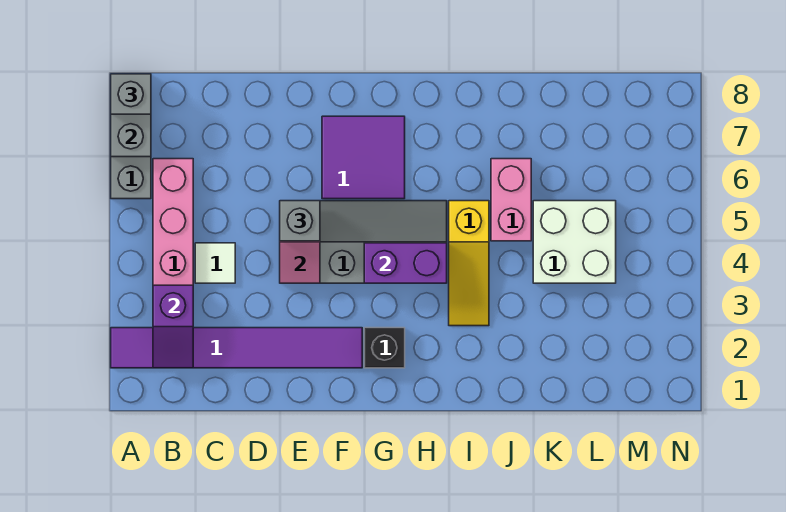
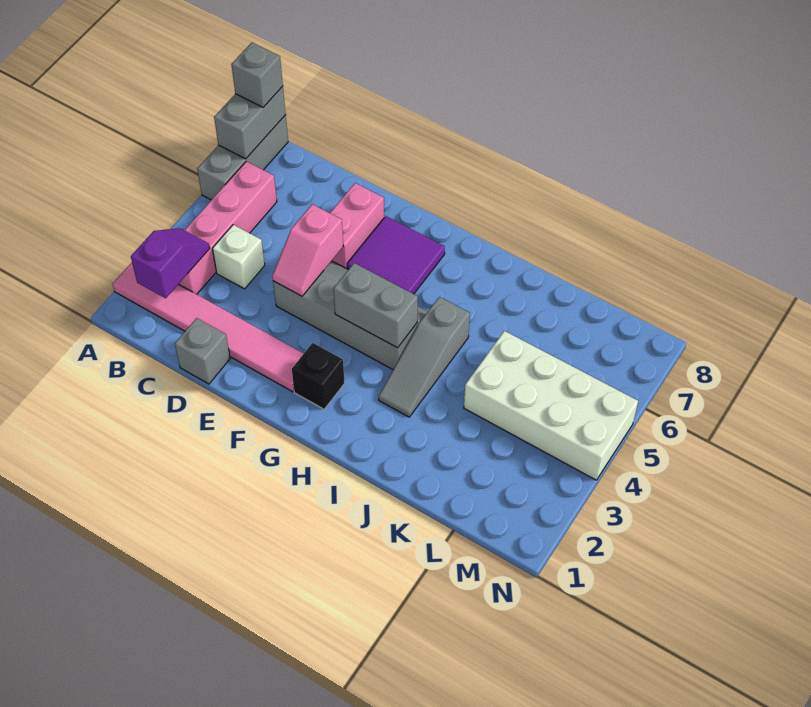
purple 1x6 tile [111,328,362,368] -> pink 1x6 tile [113,263,304,392]
purple 1x2 slope [153,285,193,368] -> purple 1x2 slope turned to [131,228,210,298]
white 1x1 tile [195,243,235,283] -> white 1x1 brick [212,225,265,289]
grey 1x1 brick [280,201,320,241] -> grey 1x1 brick moved to [175,318,230,384]
purple 1x2 brick [364,243,447,283] -> grey 1x2 brick [333,263,418,348]
yellow 1x3 slope [449,201,489,326] -> grey 1x3 slope [379,297,470,417]
pink 1x2 brick [491,159,531,241] -> pink 1x2 brick moved to [330,183,384,269]
white 2x2 brick [533,201,616,283] -> white 2x4 brick [464,331,638,480]

